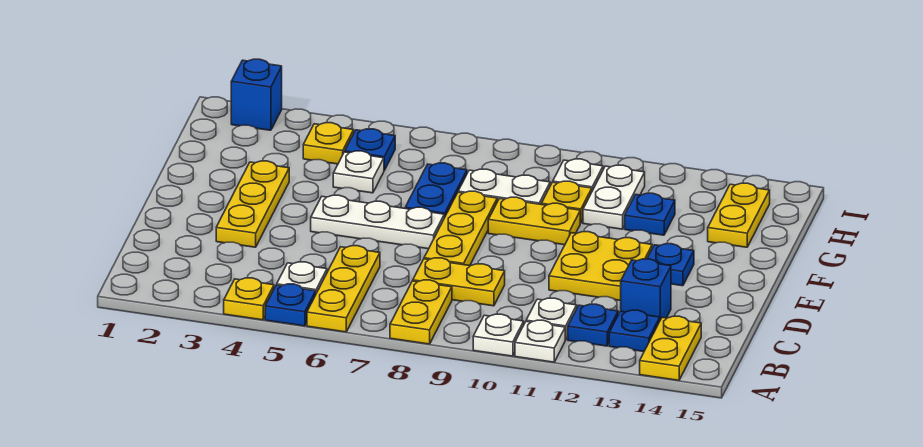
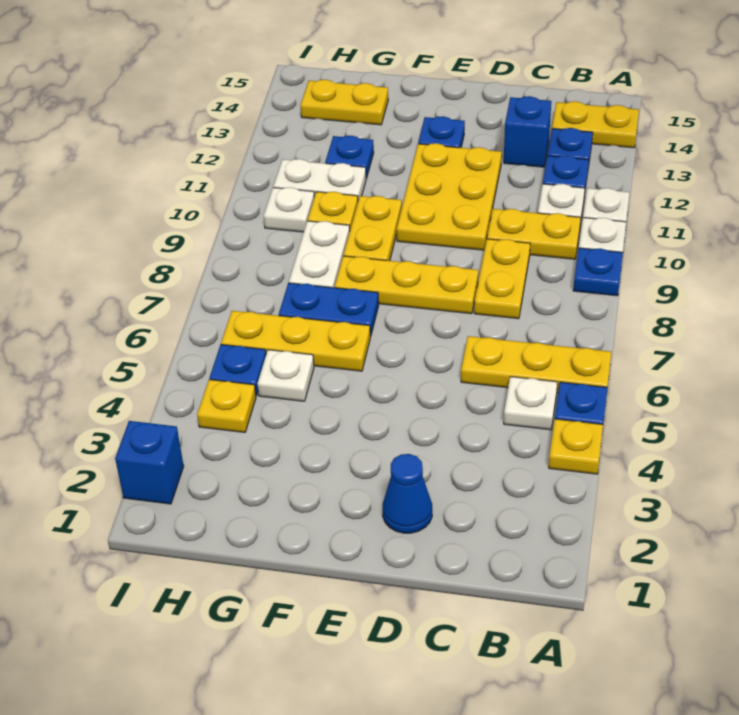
yellow 1x2 plate [390,280,452,344] -> yellow 1x2 plate moved to [487,209,581,259]
none -> blue 1x1 plate [573,248,623,296]
none -> blue 1x1 cone [383,454,432,533]
yellow 1x3 plate [216,161,289,247] -> yellow 1x3 plate moved to [221,311,370,371]
yellow 2x2 plate [549,232,652,301] -> yellow 2x3 plate [397,143,502,250]
white 1x3 plate [311,195,444,249] -> none

